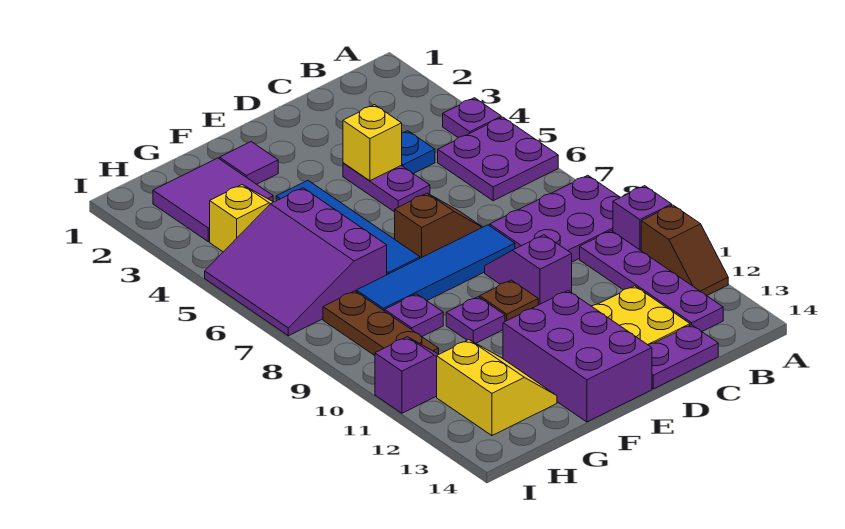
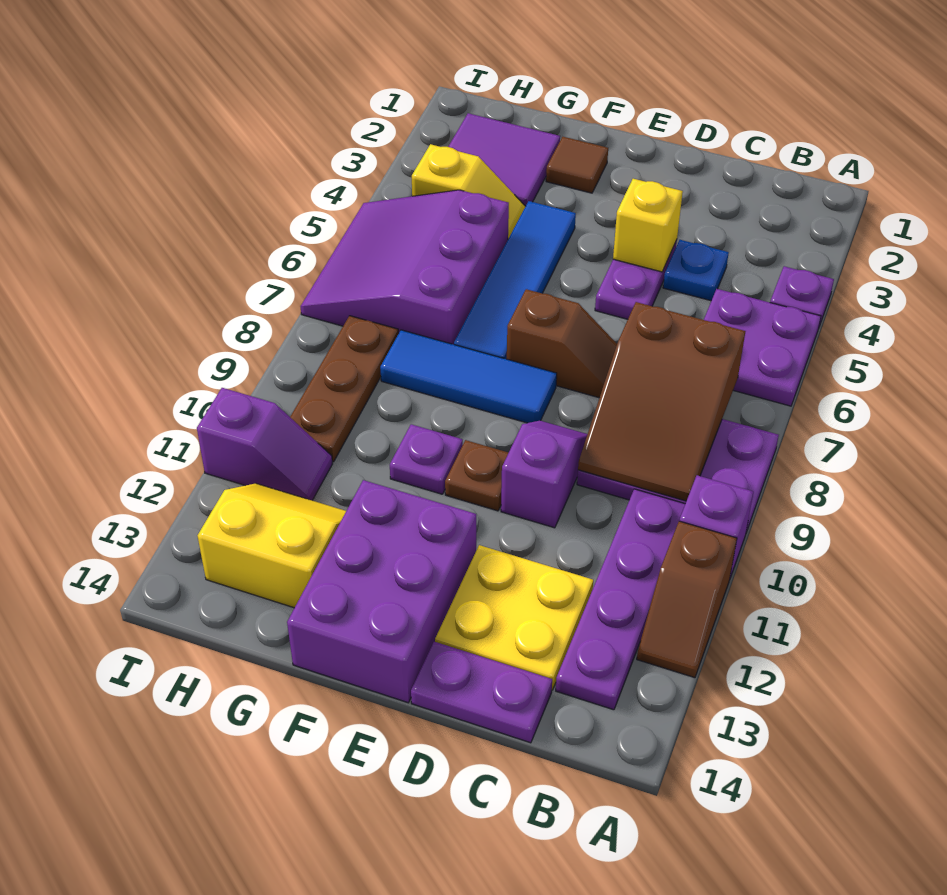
none -> brown 2x3 slope [578,302,745,501]
blue 1x4 tile [356,225,515,311] -> blue 1x3 tile [380,330,557,423]
purple 1x1 tile [220,142,278,184] -> brown 1x1 tile [546,137,608,193]
purple 1x1 plate [385,294,443,336] -> none
yellow 2x2 slope [437,340,557,436] -> yellow 2x2 slope turned to [198,483,346,608]

